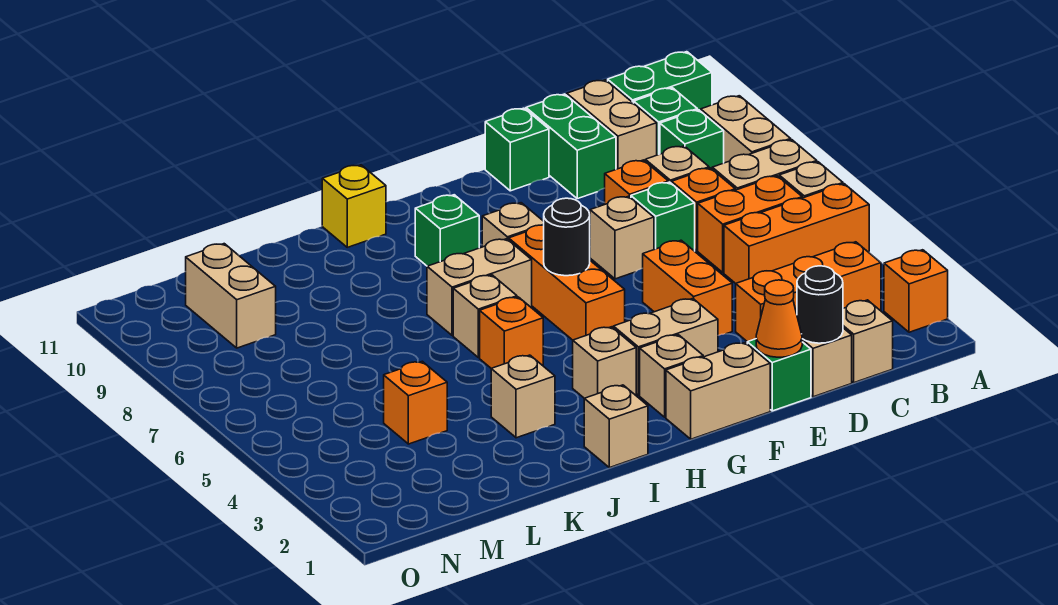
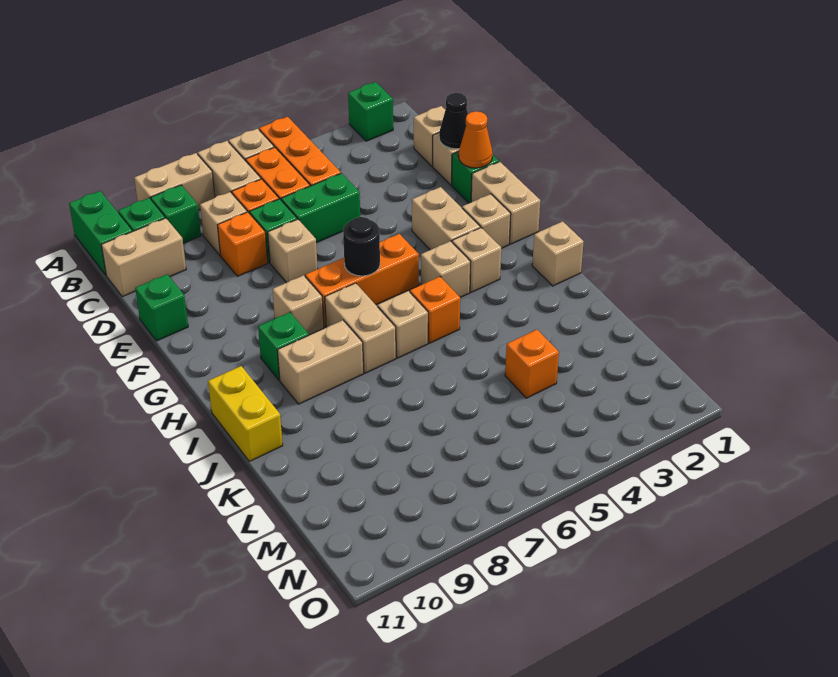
orange 1x1 brick [884,250,948,332] -> green 1x1 brick [348,82,393,141]
orange 1x3 brick [736,242,881,342] -> none
black 1x1 round brick [797,266,843,343] -> black 1x1 cone [439,93,468,149]
green 1x2 brick [526,94,616,199] -> green 1x2 brick moved to [281,173,360,243]
orange 1x2 brick [643,240,732,335] -> none
yellow 1x1 brick [322,165,386,247] -> yellow 1x2 brick [208,366,283,461]
tan 1x1 brick [491,355,555,438] -> tan 1x1 brick moved to [421,241,471,297]
tan 1x2 brick [186,244,276,348] -> tan 1x2 brick moved to [278,320,364,404]

